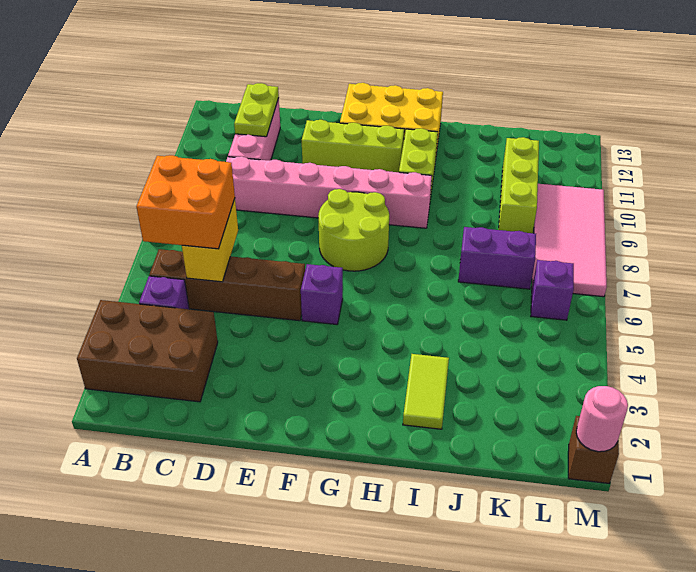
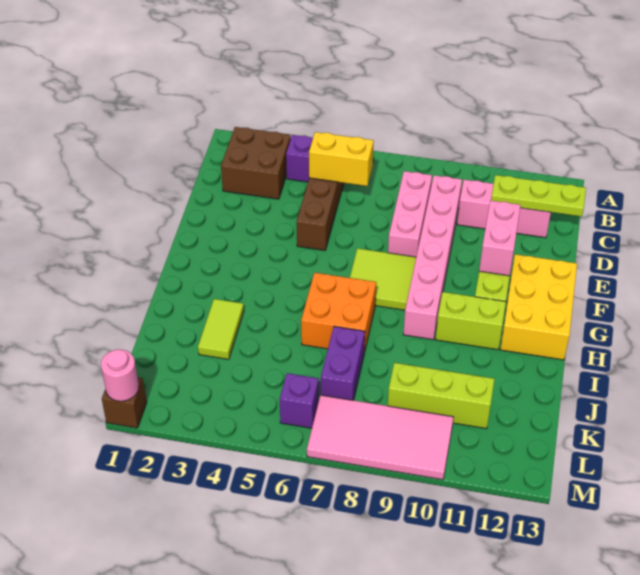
brown 2x3 brick [77,300,218,402] -> brown 2x2 brick [221,127,291,199]
orange 2x2 brick [136,155,235,249] -> orange 2x2 brick moved to [301,273,376,353]
none -> pink 1x3 brick [388,171,432,257]
lime 1x2 plate [234,83,279,137] -> lime 1x3 plate [491,175,586,217]
none -> pink 1x2 brick [479,200,520,276]
purple 1x1 brick [301,264,343,325] -> none
lime 2x2 round brick [318,189,389,271] -> lime 2x2 tile [350,248,416,310]
lime 1x2 tile [403,354,449,429] -> lime 1x2 tile turned to [198,299,244,359]

